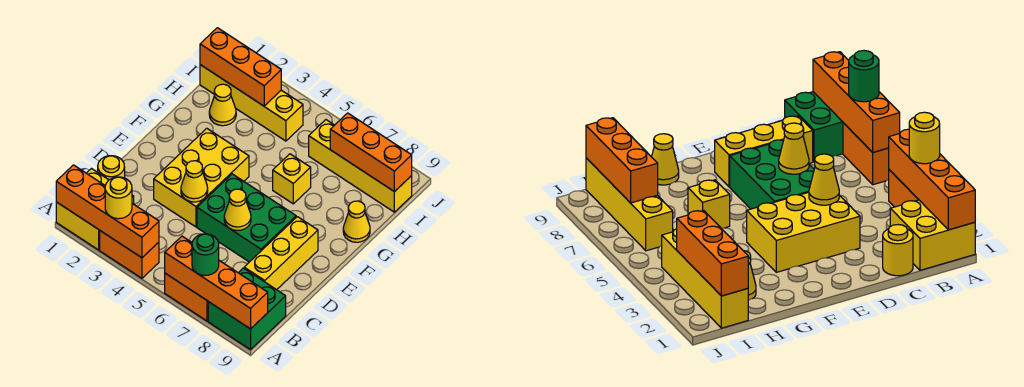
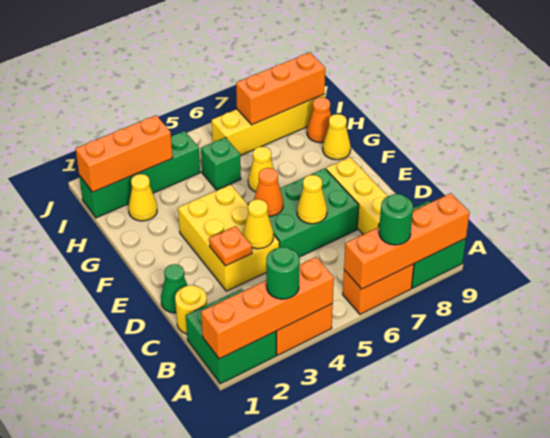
yellow 2x2 brick [56,169,134,250] -> green 2x2 brick [186,289,276,384]
yellow 1x1 round brick [105,177,132,219] -> green 1x1 round brick [266,247,300,299]
none -> green 1x1 cone [161,264,188,313]
none -> orange 1x1 plate [209,226,252,266]
none -> orange 1x1 cone [254,168,283,216]
yellow 1x1 brick [273,154,311,204] -> yellow 1x1 cone [248,147,274,192]
none -> green 1x1 brick [201,137,241,190]
none -> orange 1x1 cone [307,97,331,143]
yellow 1x4 brick [200,65,303,141] -> green 1x4 brick [79,131,200,218]

